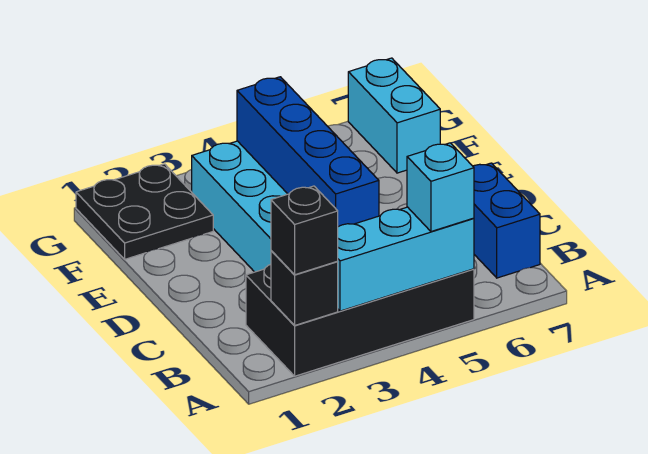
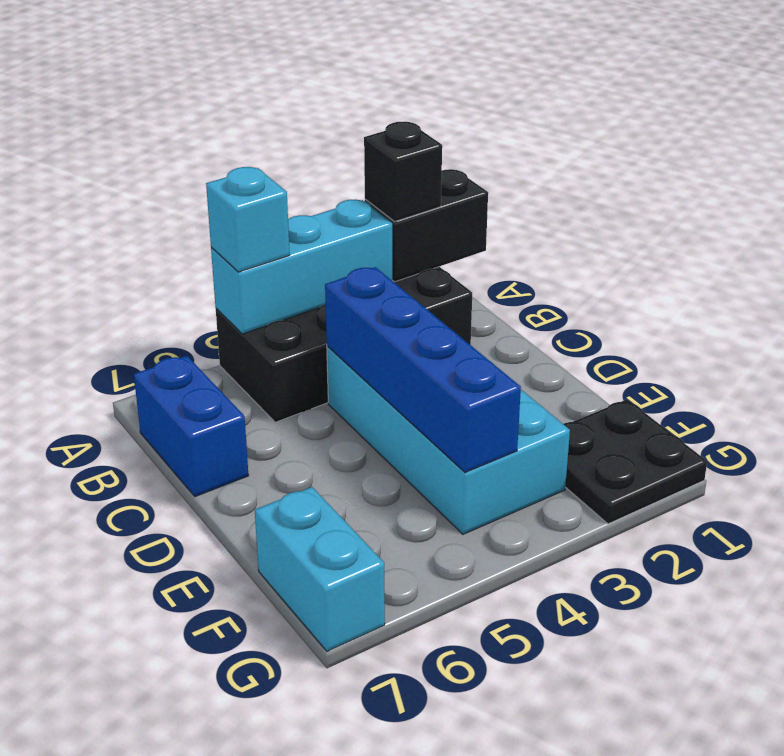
black 1x1 brick [271,251,338,326] -> black 1x2 brick [365,169,488,282]

